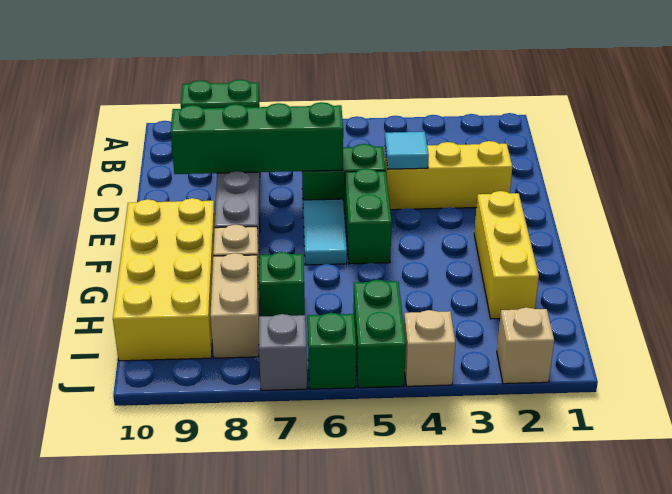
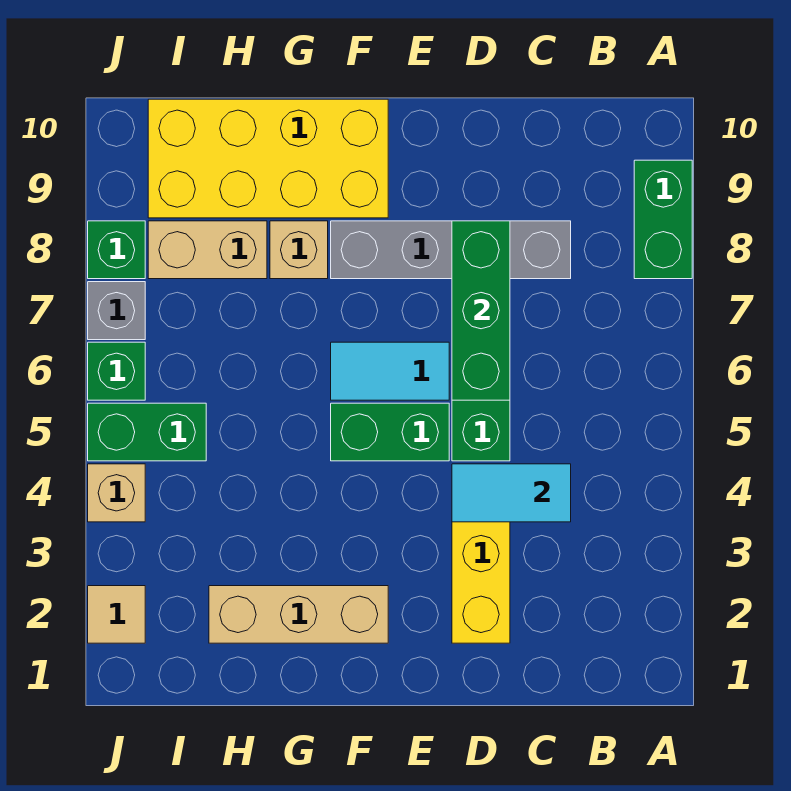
cyan 1x1 tile [385,132,429,169] -> cyan 1x2 tile [452,464,571,522]
green 1x4 brick [170,102,343,174] -> green 1x3 brick [452,221,510,400]
yellow 1x3 brick [474,191,539,319] -> tan 1x3 brick [209,586,388,643]
green 1x1 brick [259,252,305,316] -> green 1x1 brick moved to [88,221,145,279]
tan 1x1 brick [497,307,554,384] -> tan 1x1 tile [88,586,145,643]

